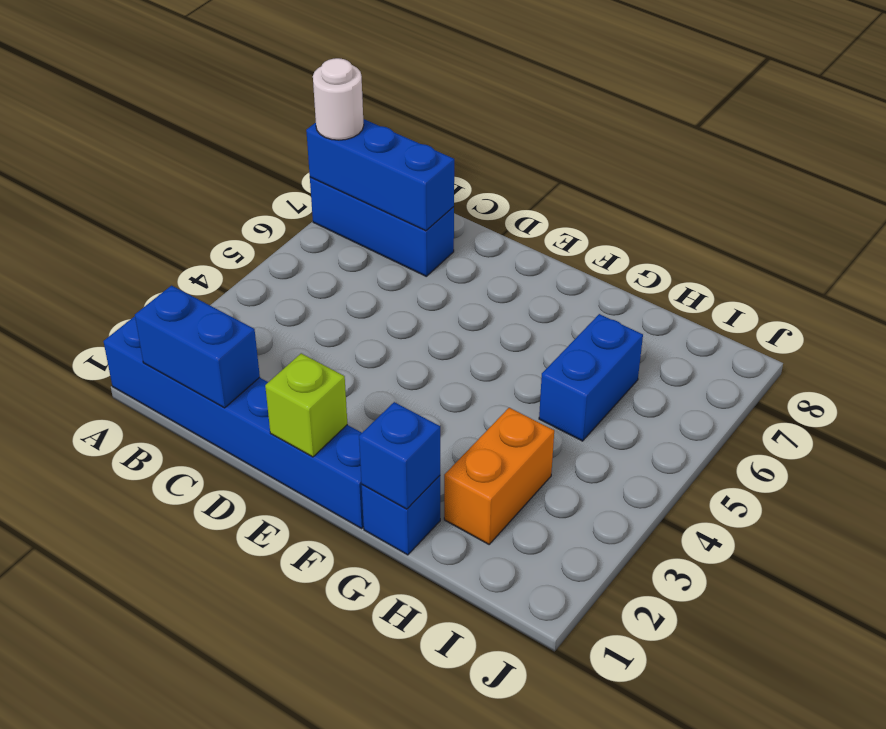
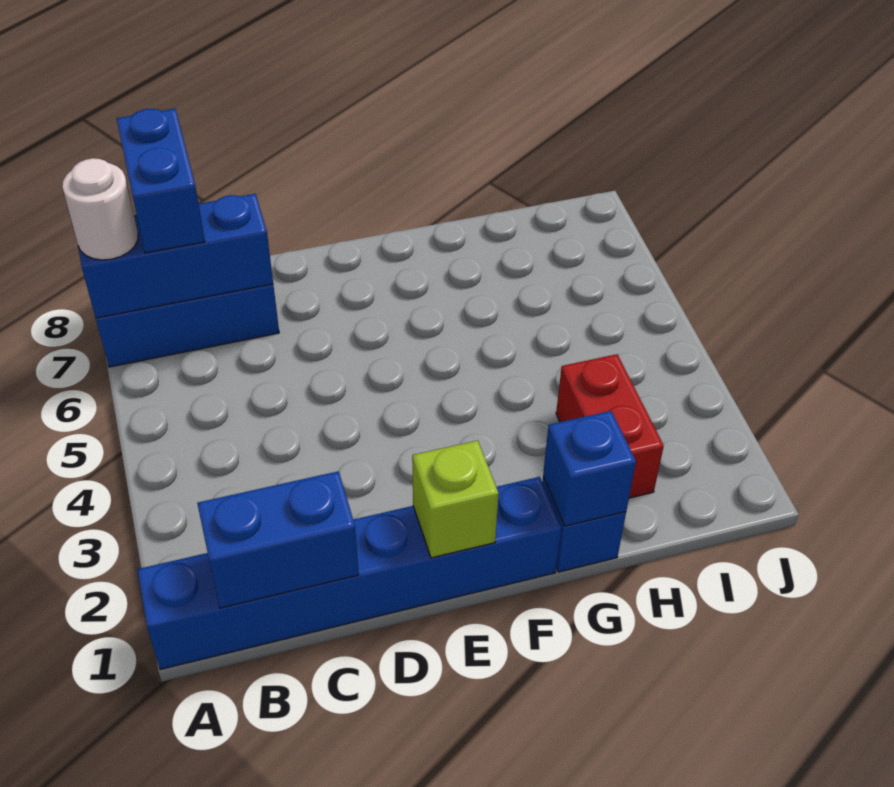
orange 1x2 brick [444,408,554,544] -> red 1x2 brick [556,354,664,498]
blue 1x2 brick [539,314,643,441] -> blue 1x2 brick moved to [117,109,205,253]

